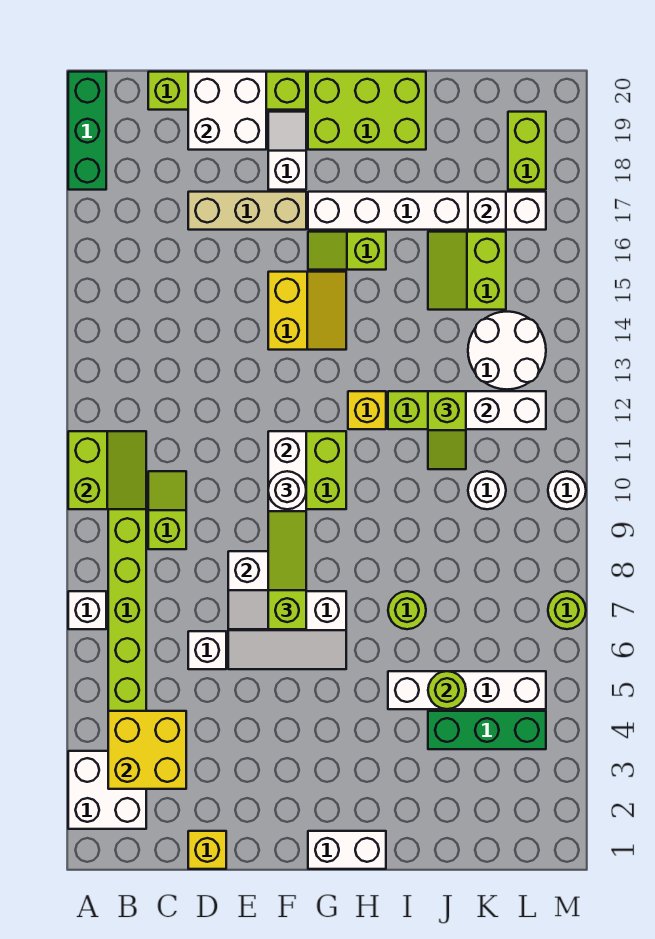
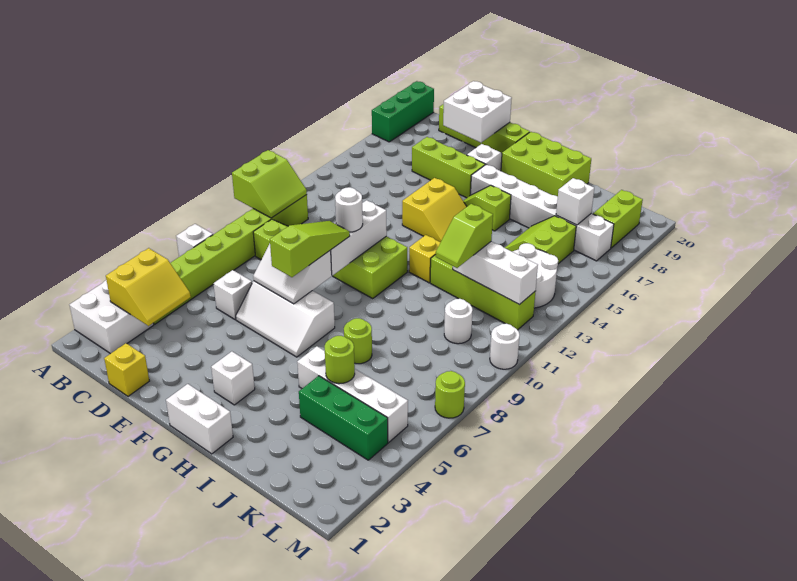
yellow 2x2 brick [108,711,186,789] -> yellow 2x2 slope [106,248,191,326]
tan 1x3 brick [188,192,306,230] -> lime 1x3 brick [412,137,485,198]
none -> white 1x1 brick [211,351,255,405]

